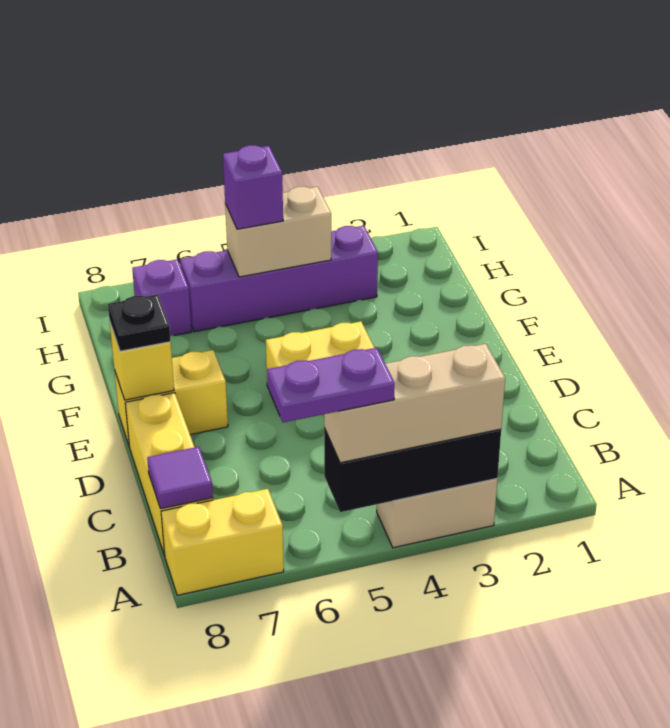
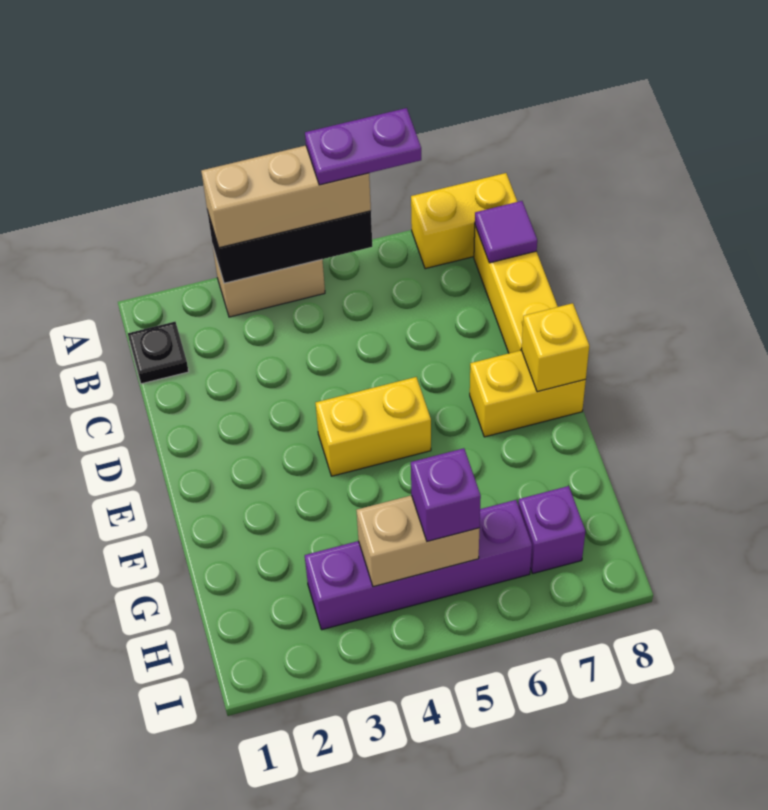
black 1x1 plate [108,295,171,351] -> black 1x1 plate moved to [128,322,189,384]

